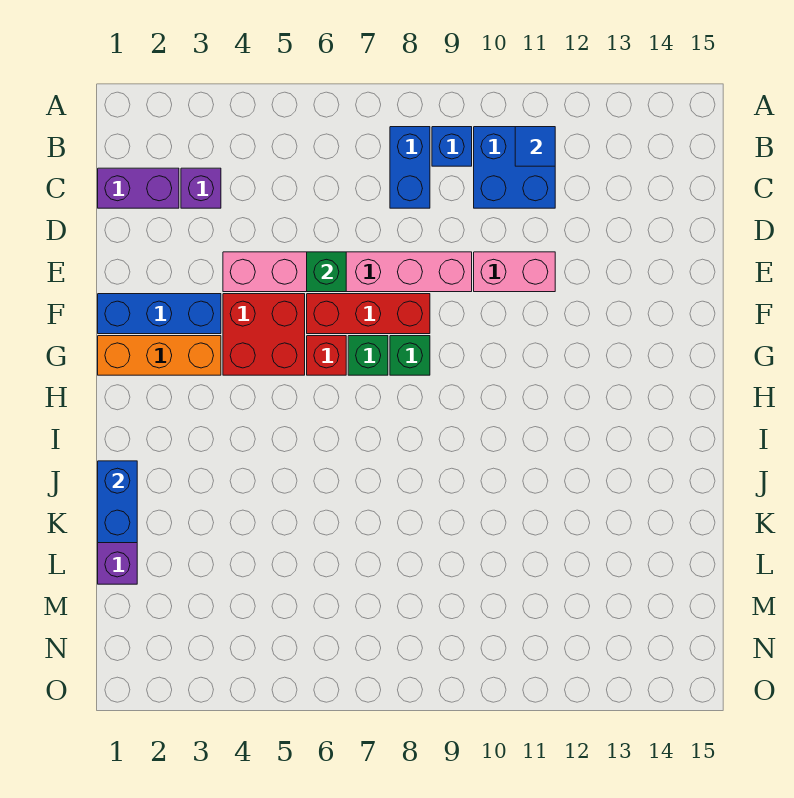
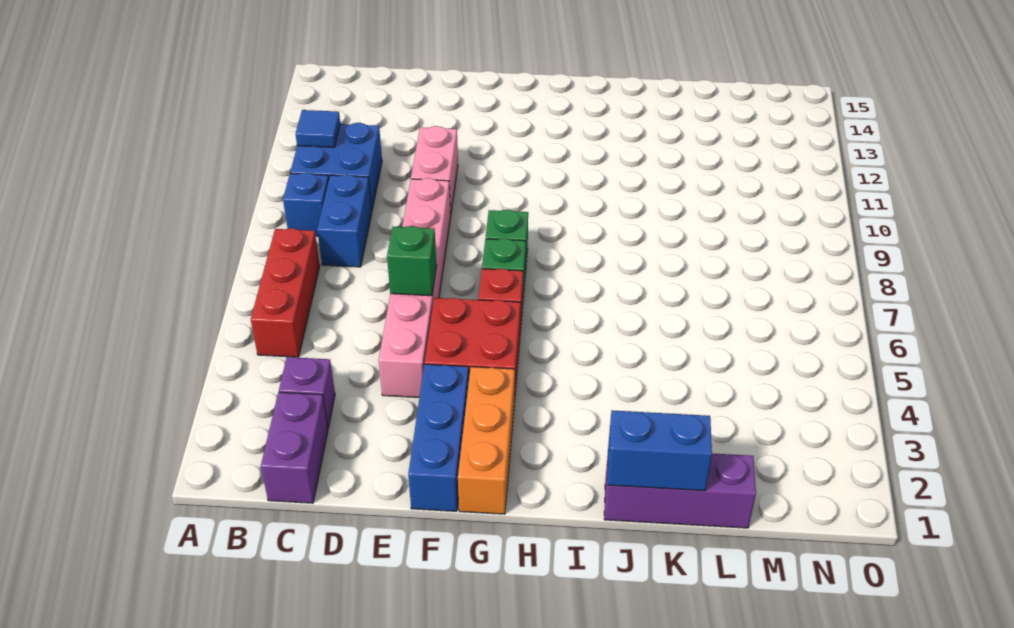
blue 1x2 brick [390,127,430,208] -> blue 1x2 brick turned to [317,174,372,267]
red 1x3 brick [307,294,430,334] -> red 1x3 brick moved to [251,228,320,357]

